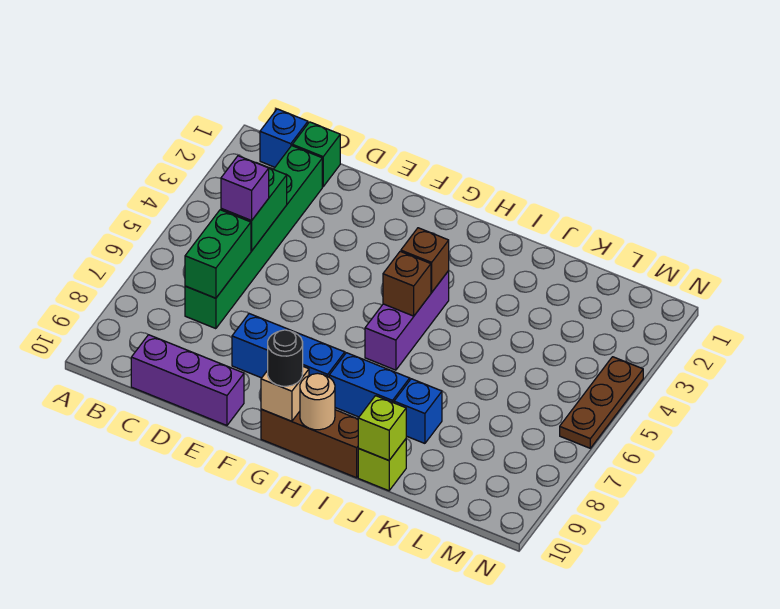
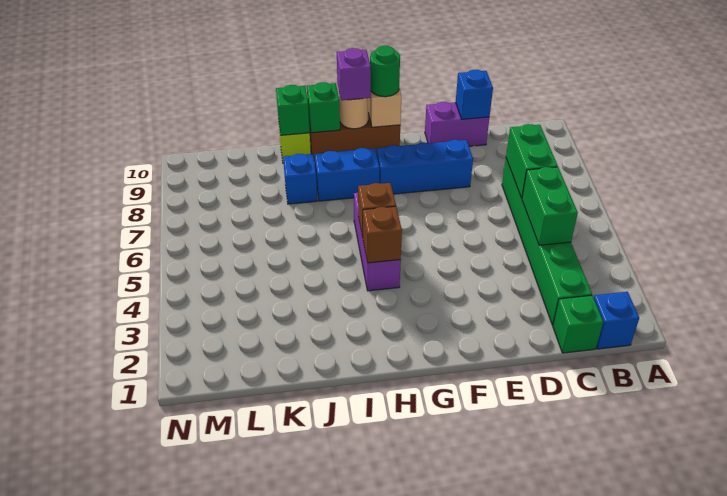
purple 1x1 brick [221,156,269,221] -> purple 1x1 brick moved to [337,48,371,100]
purple 1x3 brick [131,335,244,425] -> purple 1x2 brick [425,102,489,146]
none -> blue 1x1 brick [456,70,493,119]
black 1x1 round brick [268,330,303,386] -> green 1x1 round brick [370,46,400,97]
none -> green 1x1 brick [307,82,340,133]
lime 1x1 brick [358,396,406,460] -> green 1x1 brick [276,85,310,135]
brown 1x3 plate [560,357,643,448] -> none

